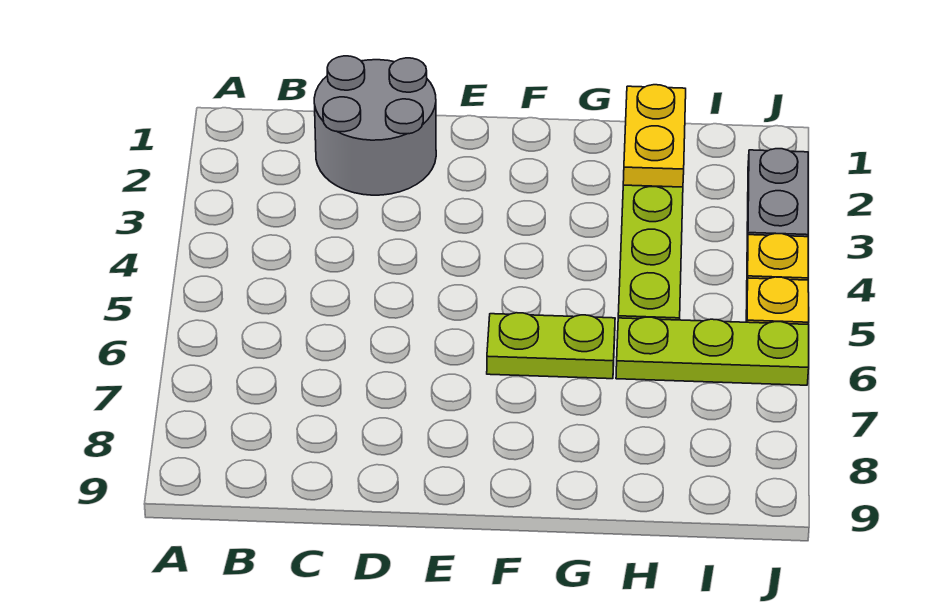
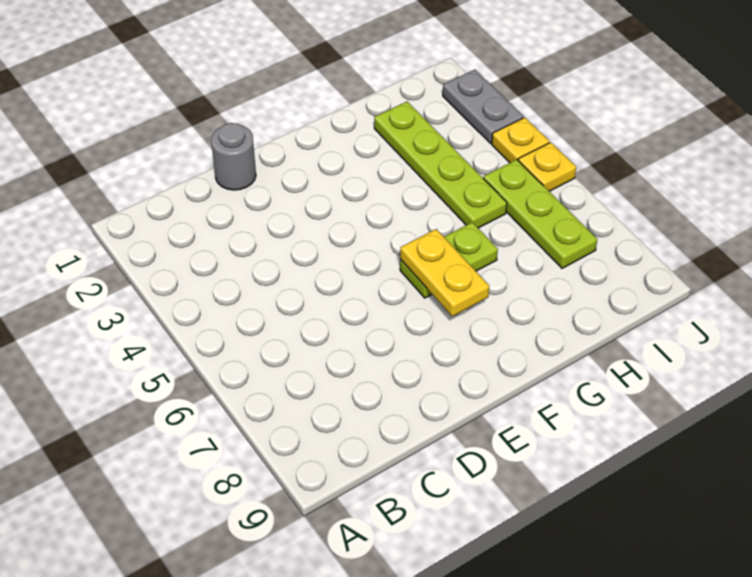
grey 2x2 round brick [314,56,436,195] -> grey 1x1 round brick [211,123,256,190]
yellow 1x2 plate [623,85,686,187] -> yellow 1x2 plate moved to [400,229,489,316]
lime 1x3 plate [616,317,809,385] -> lime 1x3 plate turned to [483,160,597,268]

